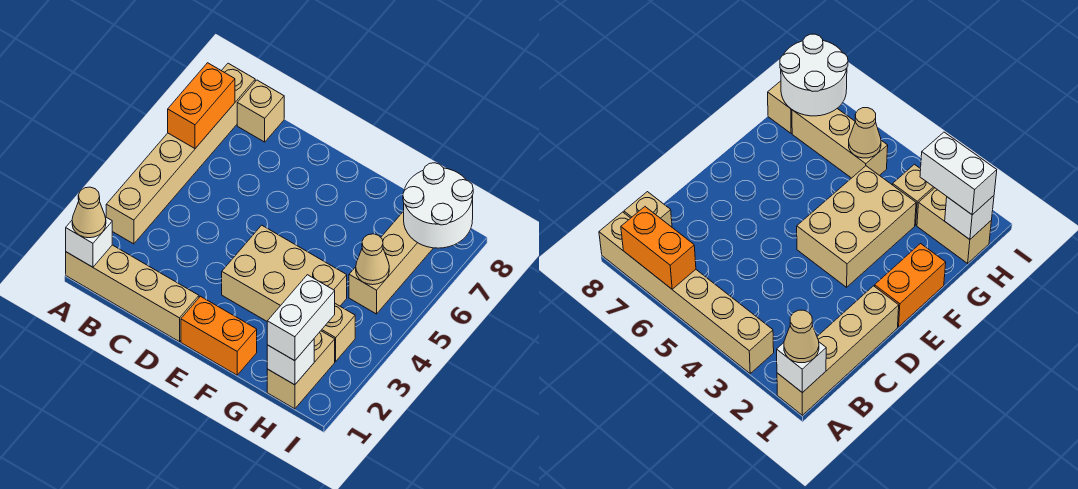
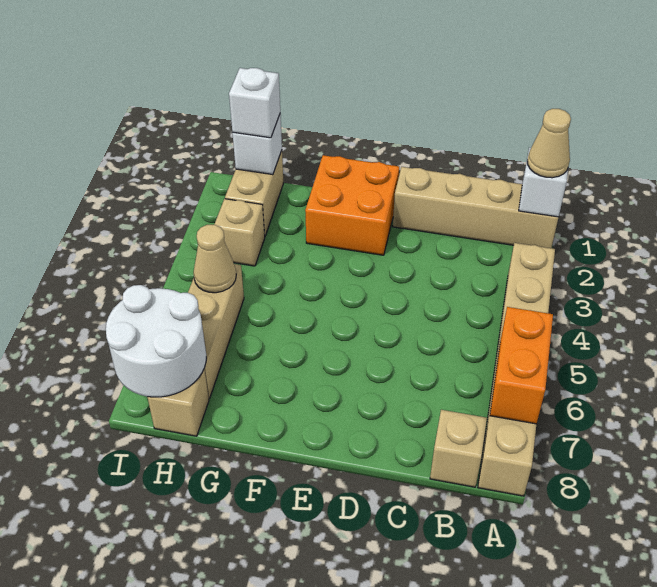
orange 1x2 brick [181,296,257,375] -> orange 2x2 brick [305,155,399,255]
tan 2x3 brick [222,225,347,321] -> none
white 1x2 brick [267,275,335,361] -> white 1x1 brick [229,68,280,138]

